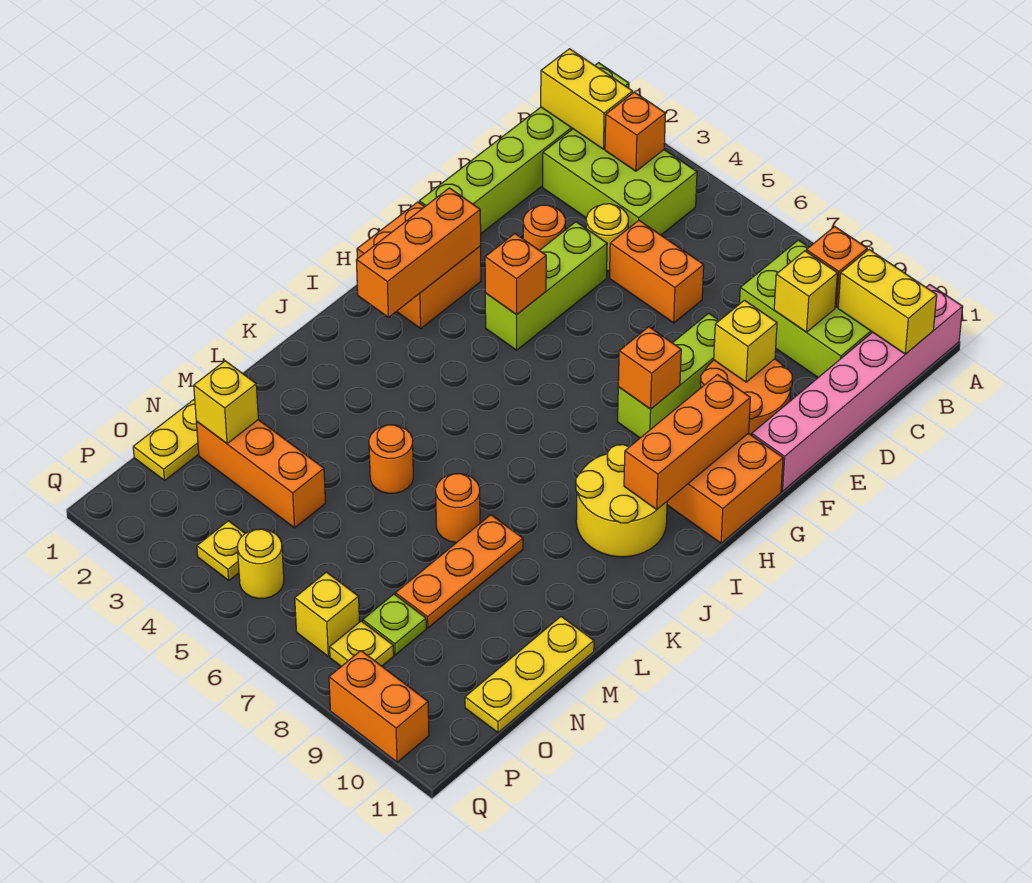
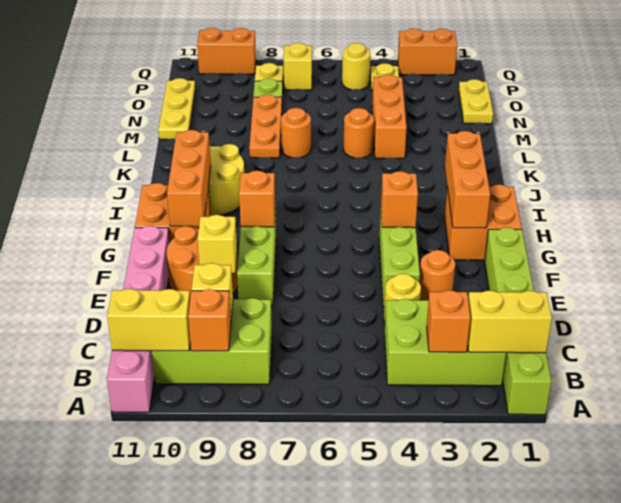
orange 1x2 brick [610,221,704,323] -> orange 1x2 brick moved to [398,28,457,75]
orange 1x3 brick [196,420,326,528] -> orange 1x3 brick turned to [372,75,407,158]
yellow 1x1 brick [194,361,258,444] -> none

